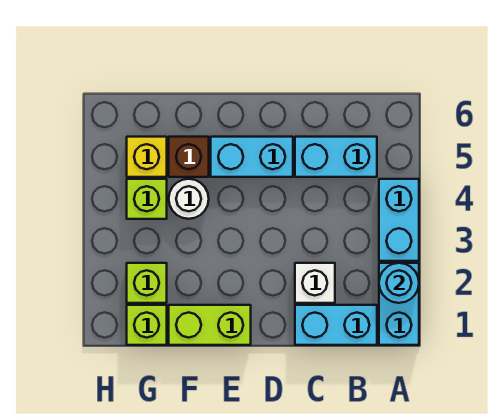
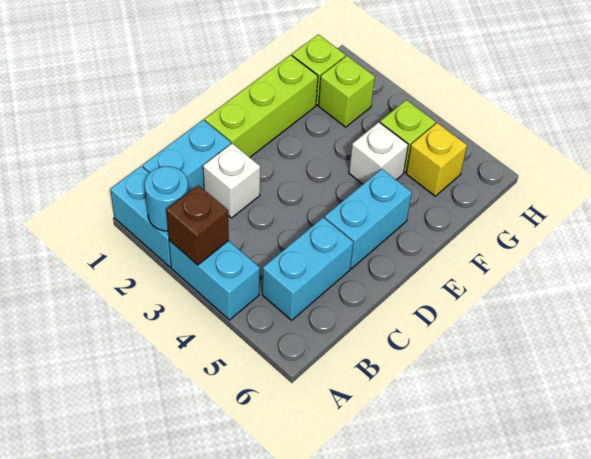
lime 1x2 brick [169,305,251,345] -> lime 1x3 brick [205,55,318,157]
white 1x1 round brick [169,179,209,219] -> white 1x1 brick [349,122,408,184]
brown 1x1 brick [169,137,209,177] -> brown 1x1 brick moved to [166,185,229,265]

